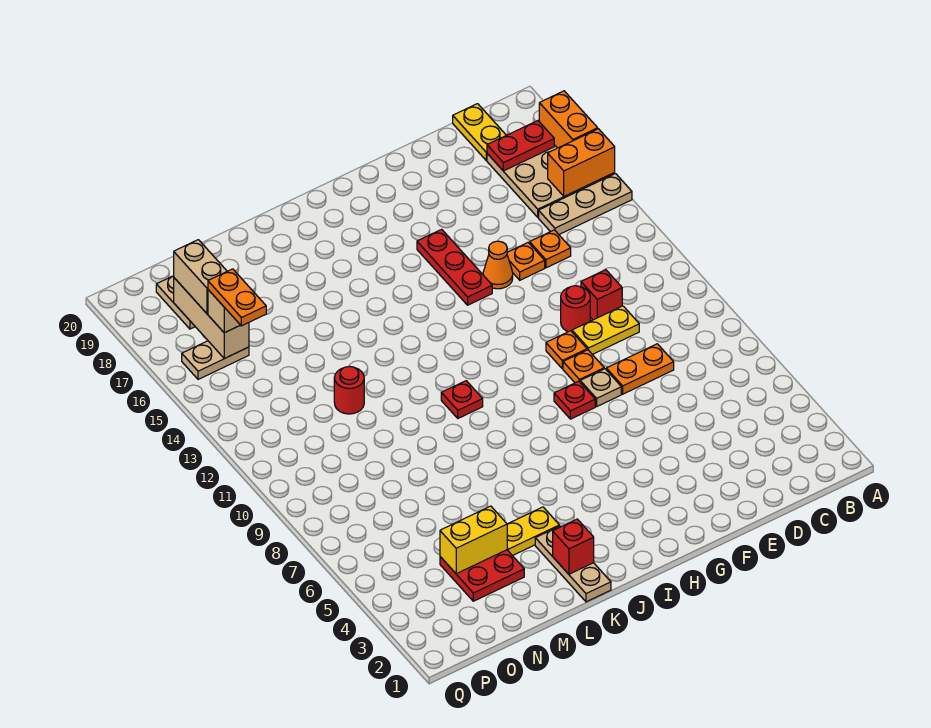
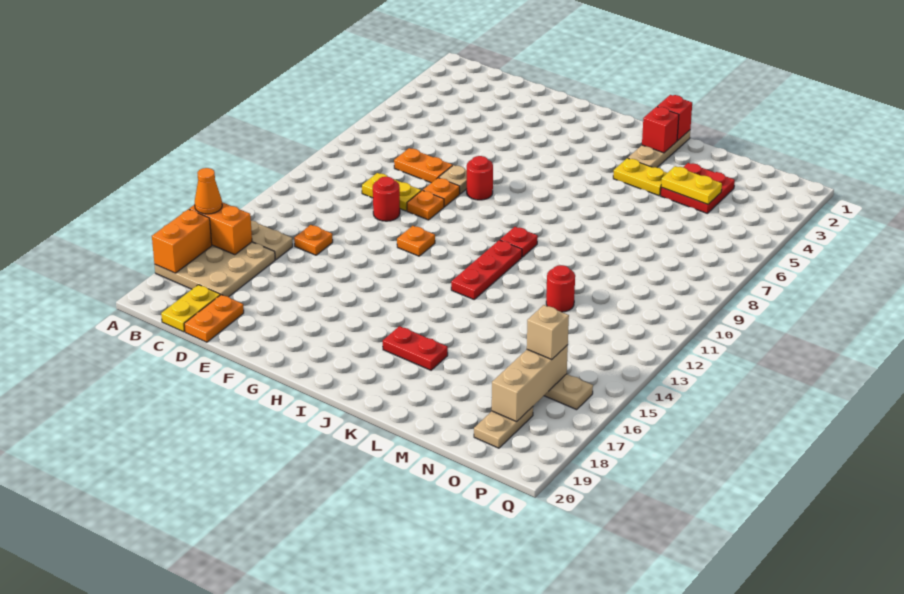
red 1x2 plate [487,121,554,171] -> red 1x2 plate moved to [383,326,448,370]
red 1x1 brick [581,270,622,320] -> red 1x1 brick moved to [657,95,692,141]
orange 1x1 plate [507,243,545,280] -> orange 1x1 plate moved to [397,226,435,256]
orange 1x1 cone [483,241,513,289] -> orange 1x1 cone moved to [195,168,222,214]
red 1x1 plate [554,381,595,419] -> red 1x1 round brick [467,156,493,200]
red 1x3 plate [417,229,492,305] -> red 1x3 plate moved to [451,240,522,299]
yellow 1x2 brick [440,506,507,574] -> yellow 1x2 plate [661,166,722,204]
orange 1x2 plate [208,269,266,326] -> orange 1x2 plate moved to [184,295,244,342]
tan 1x2 brick [174,240,227,314] -> none

